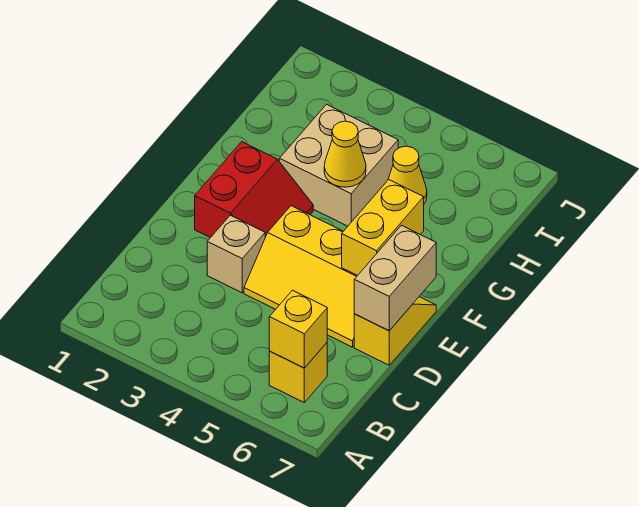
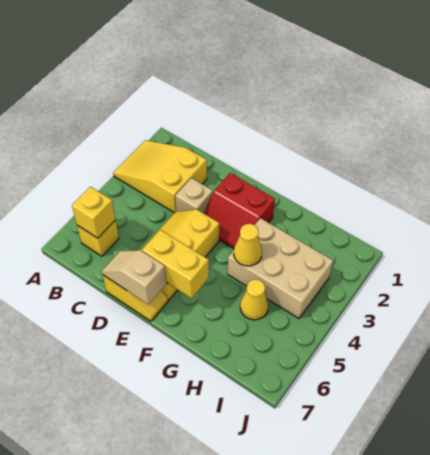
none -> yellow 2x3 slope [113,140,207,213]
tan 1x2 brick [354,225,436,331] -> tan 1x2 slope [102,250,166,304]
tan 2x2 brick [279,104,398,226] -> tan 2x3 brick [228,218,333,318]

